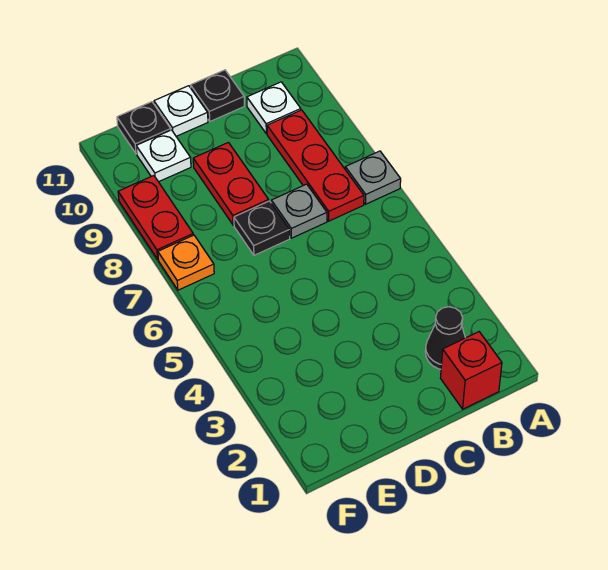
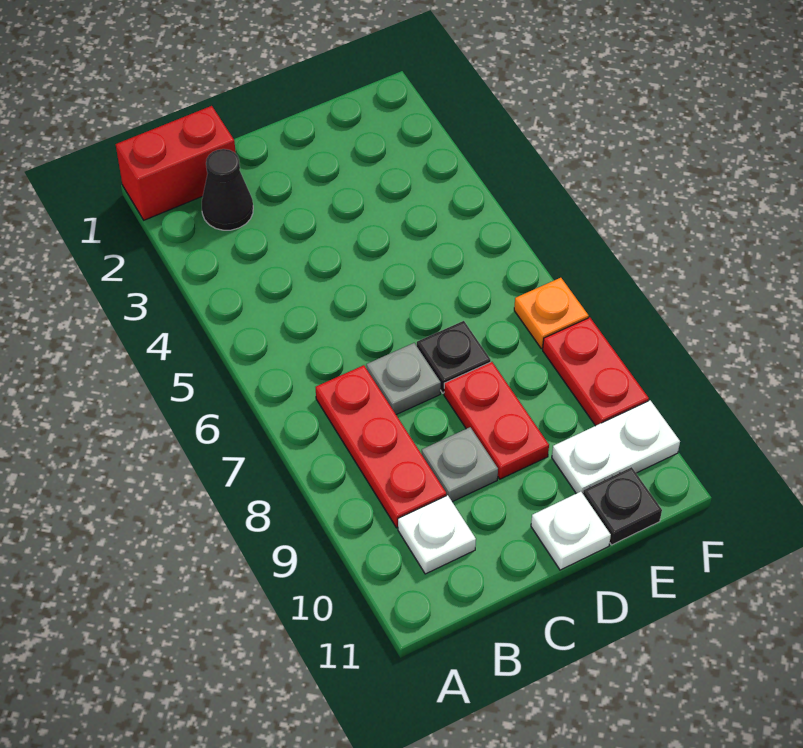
grey 1x1 plate [345,151,401,204] -> grey 1x1 plate moved to [422,427,498,502]
red 1x1 brick [441,332,502,409] -> red 1x2 brick [116,106,236,220]
black 1x1 plate [191,70,244,121] -> none
white 1x1 plate [136,130,191,182] -> white 1x2 plate [552,400,680,494]

